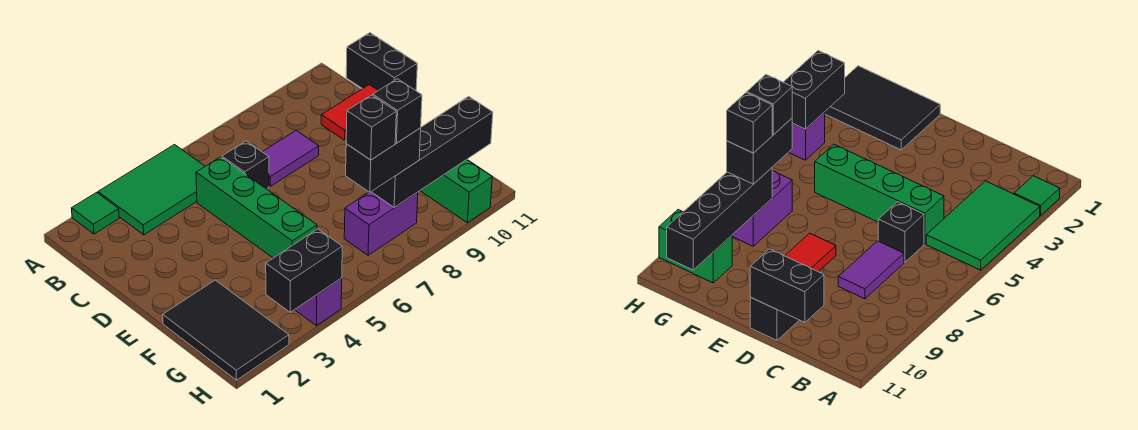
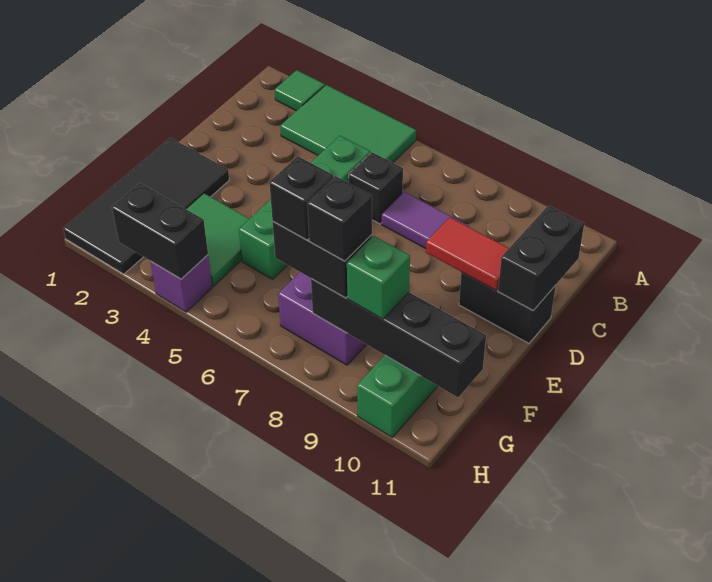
black 2x3 tile [163,280,289,380] -> black 2x4 tile [63,138,229,274]
none -> green 2x2 tile [186,193,249,286]
none -> green 1x1 brick [347,236,410,319]

